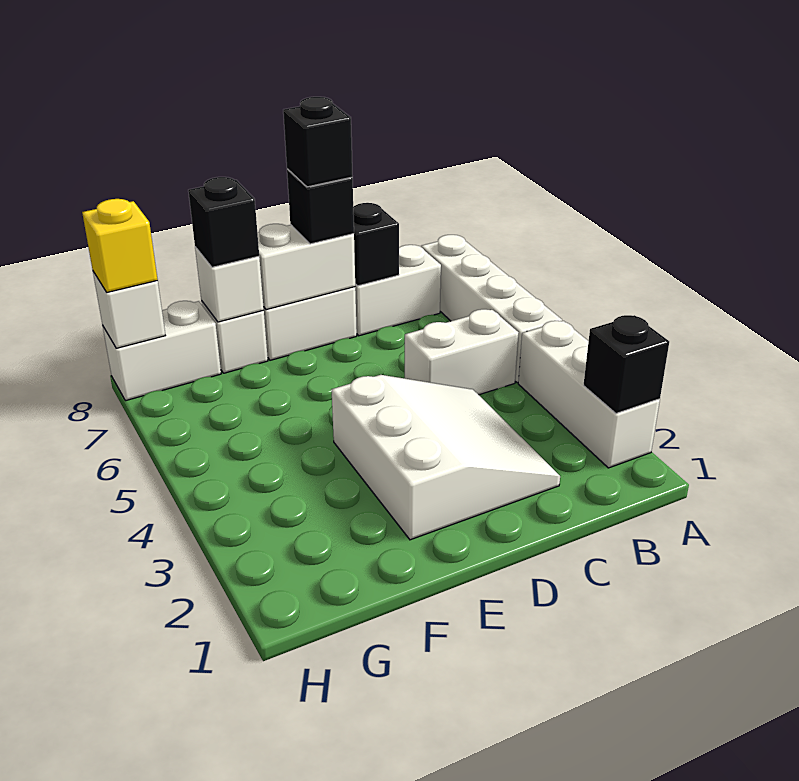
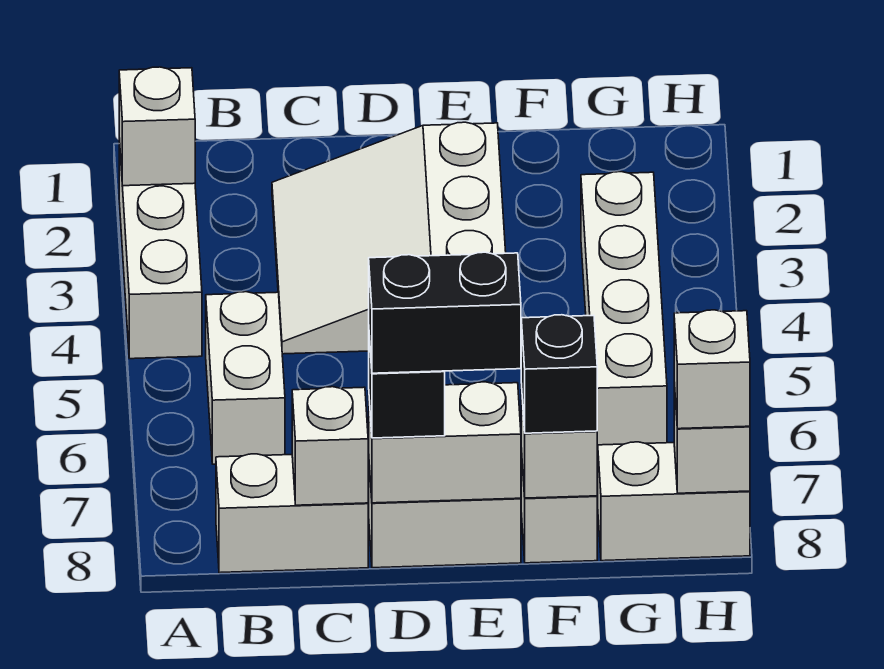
black 1x1 brick [583,315,669,414] -> white 1x1 brick [119,67,195,186]
white 1x4 brick [421,235,562,383] -> white 1x4 brick moved to [581,172,667,452]
white 1x2 brick [405,309,519,395] -> white 1x2 brick turned to [206,292,285,464]
black 1x1 brick [353,203,399,286] -> white 1x1 brick [292,387,368,505]
black 1x1 brick [283,97,353,187] -> black 1x2 brick [369,252,521,373]
yellow 1x1 brick [82,199,158,292] -> white 1x1 brick [674,310,750,429]

